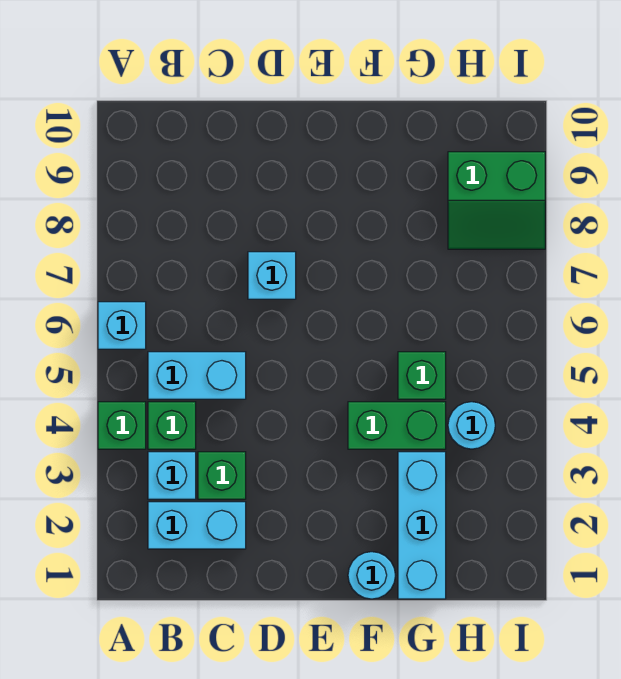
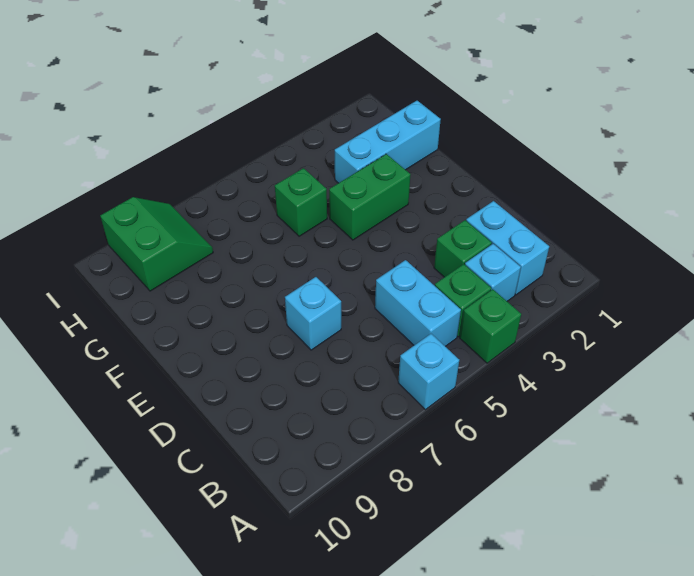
cyan 1x1 round brick [348,552,395,599] -> none
green 1x2 brick [348,402,446,449] -> green 1x2 brick turned to [329,154,410,240]
cyan 1x1 round brick [448,402,495,449] -> none

